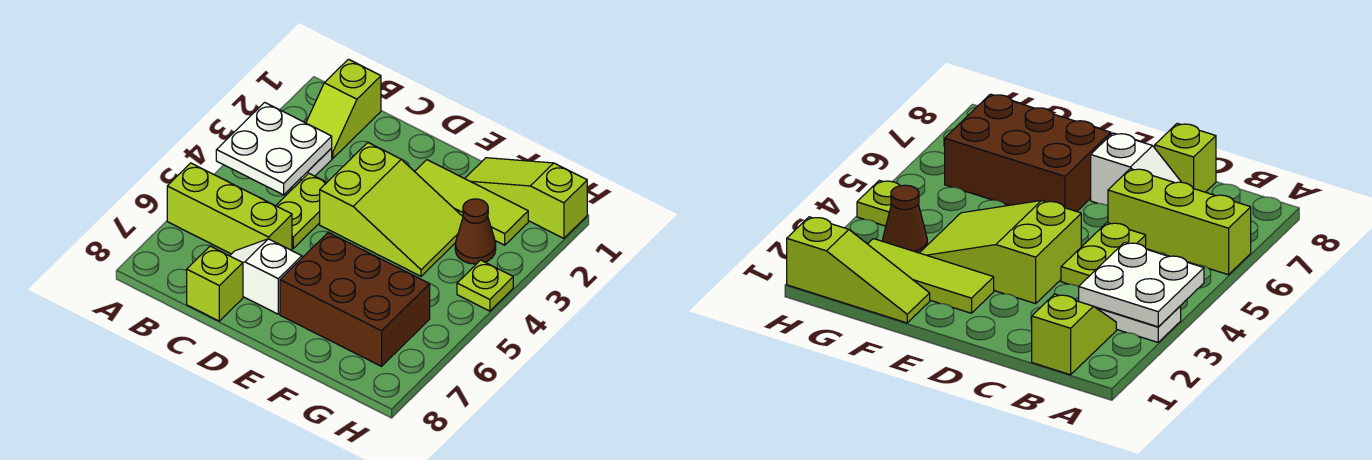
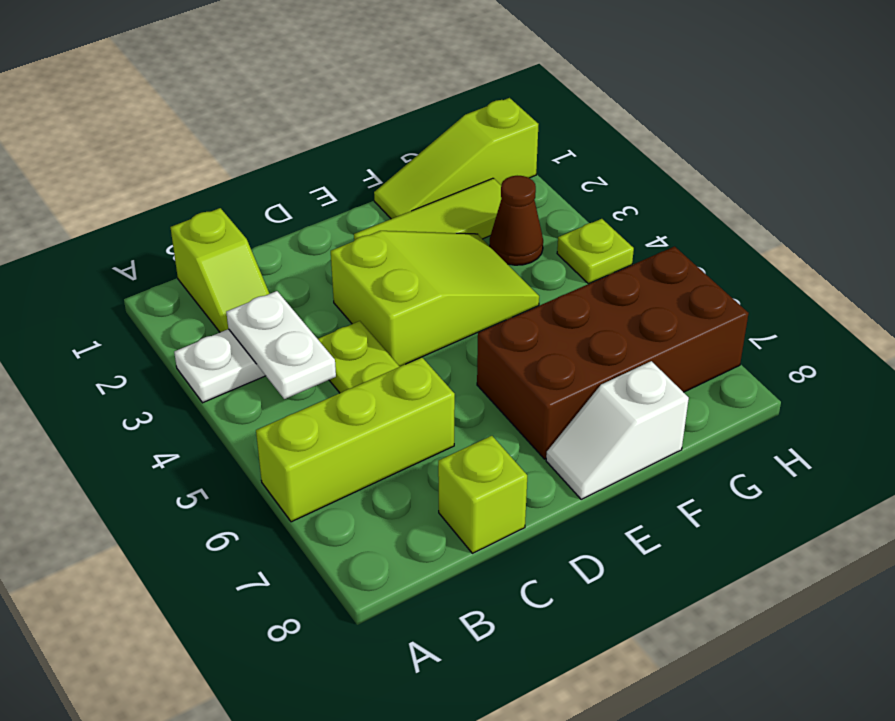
white 2x2 plate [216,102,332,195] -> white 1x2 plate [226,291,336,399]
white 1x2 slope [230,239,302,314] -> white 1x2 slope moved to [546,361,689,499]
brown 2x3 brick [280,233,430,366] -> brown 2x4 brick [477,246,749,459]

